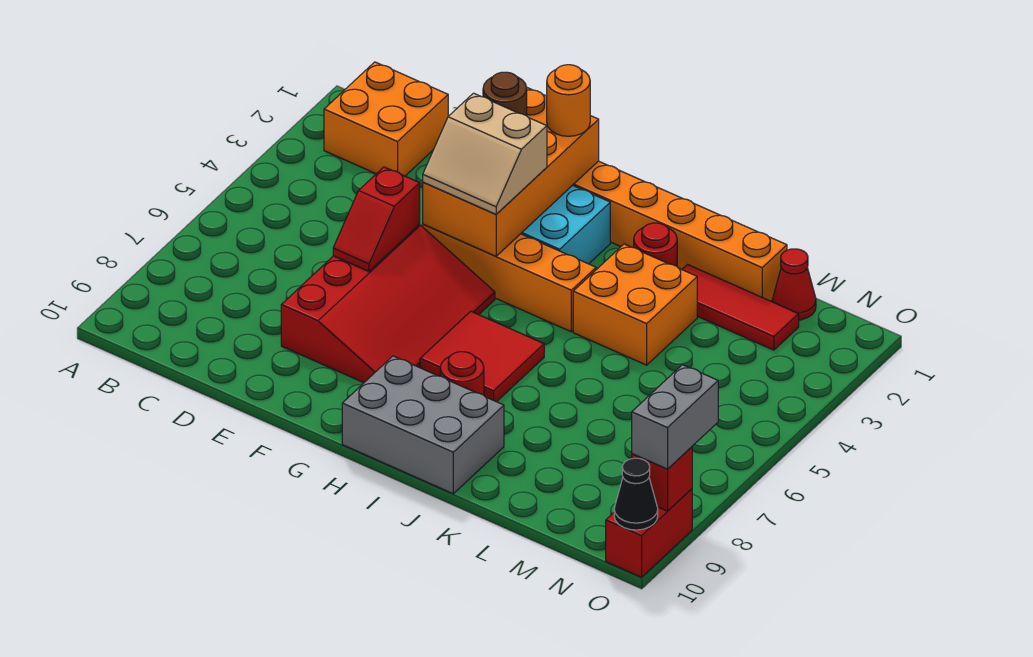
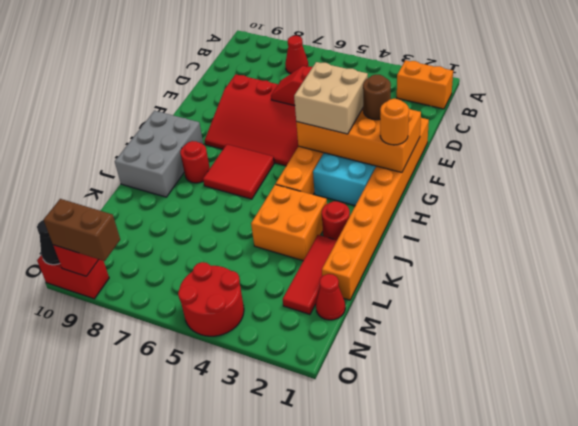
orange 2x2 brick [324,62,448,176] -> orange 1x2 brick [397,60,453,109]
none -> red 1x1 cone [285,36,308,74]
tan 2x2 slope [423,93,547,214] -> tan 2x2 brick [294,62,368,134]
none -> red 2x2 round brick [178,262,244,336]
grey 1x2 brick [632,365,718,469] -> brown 1x2 brick [44,199,120,261]

